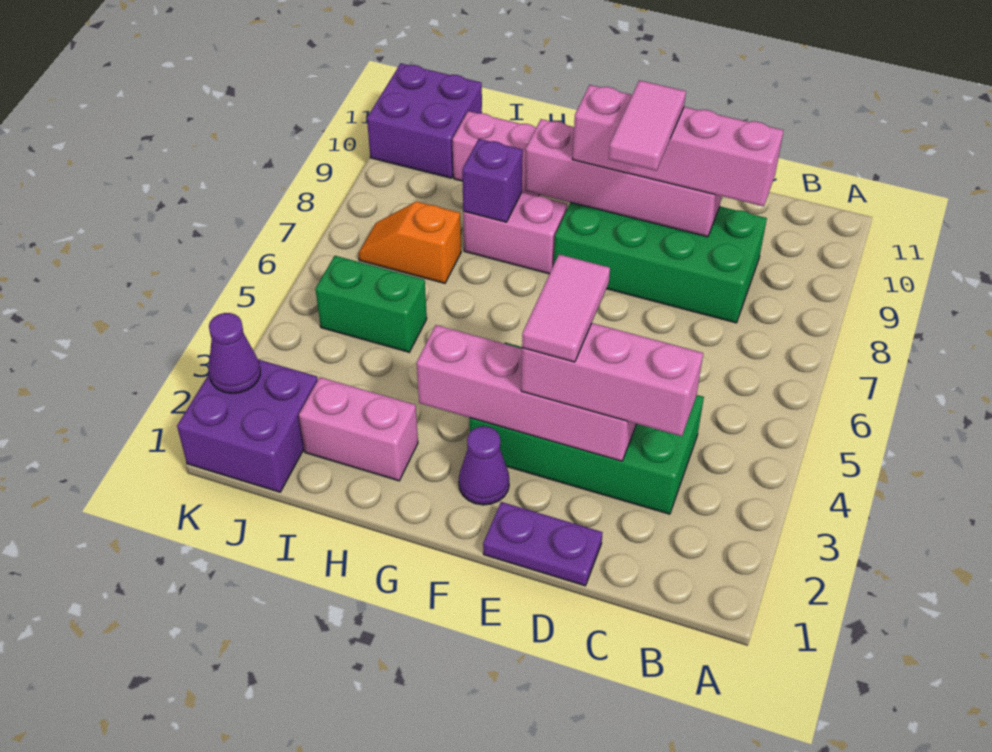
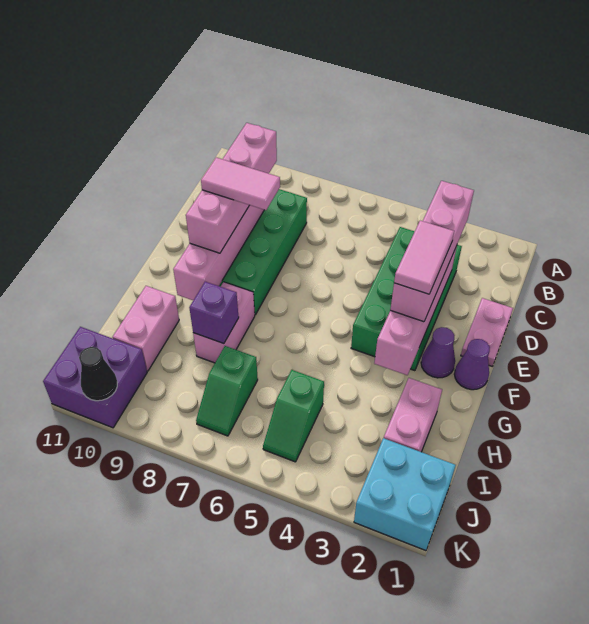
pink 1x3 brick [521,323,703,436] -> pink 1x4 brick [390,181,474,322]
purple 1x2 plate [483,502,603,586] -> pink 1x2 plate [461,298,513,366]
pink 1x2 tile [522,254,610,362] -> pink 1x2 tile turned to [394,221,454,294]
green 1x2 brick [315,256,427,352] -> green 1x2 slope [263,370,324,462]
orange 1x2 slope [358,201,461,283] -> green 1x2 slope [196,346,258,436]
purple 2x2 brick [177,360,318,492] -> cyan 2x2 brick [354,438,456,551]
purple 1x1 cone [209,313,260,393] -> purple 1x1 cone moved to [454,339,490,390]
none -> black 1x1 cone [79,347,117,401]

